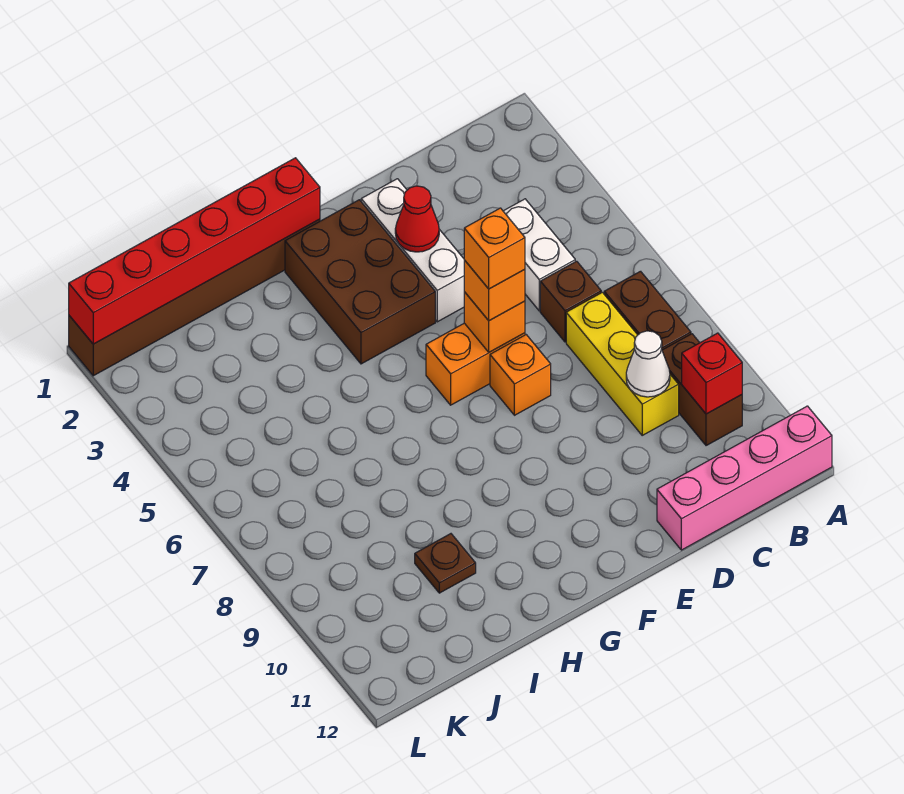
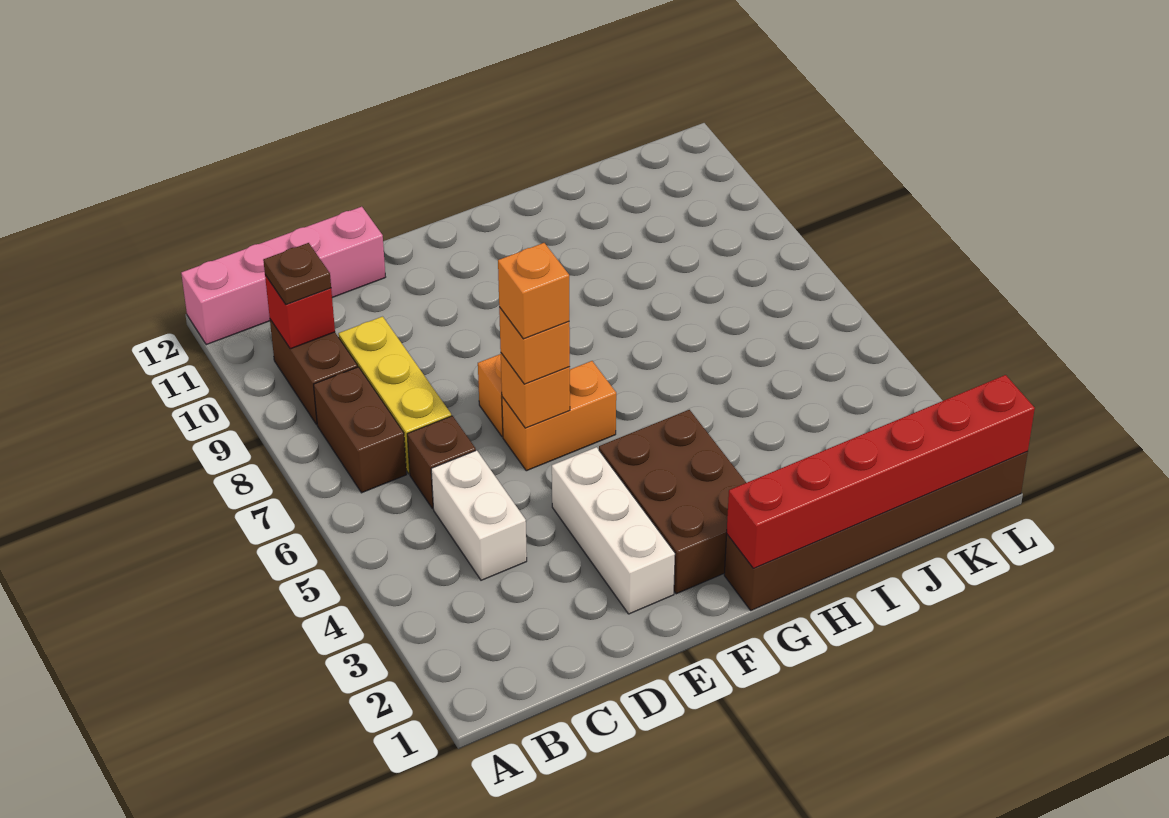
white 1x1 cone [626,331,670,397] -> none
red 1x1 cone [395,186,439,252] -> none
brown 1x1 plate [415,534,476,593] -> brown 1x1 plate moved to [263,243,331,305]

